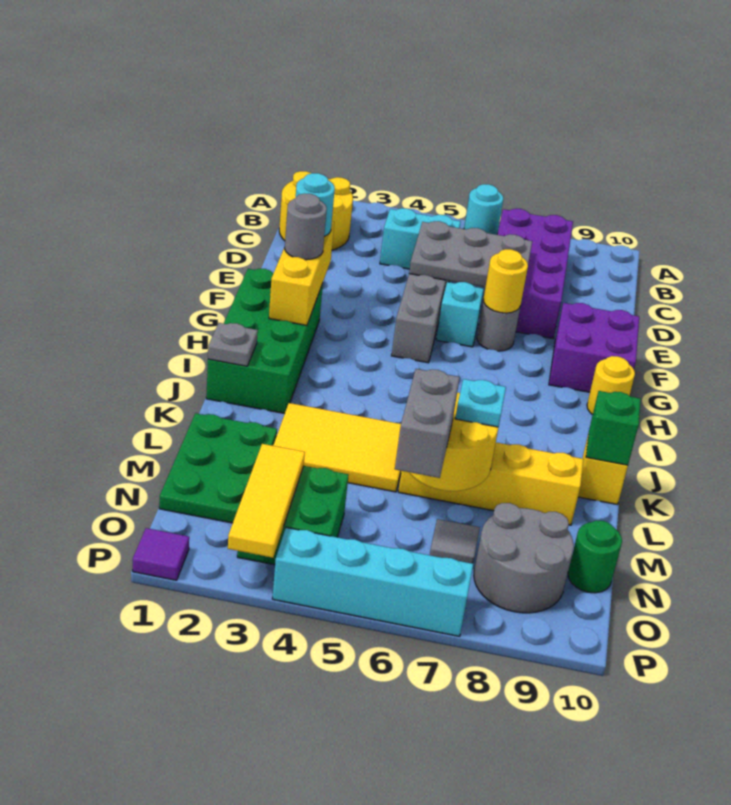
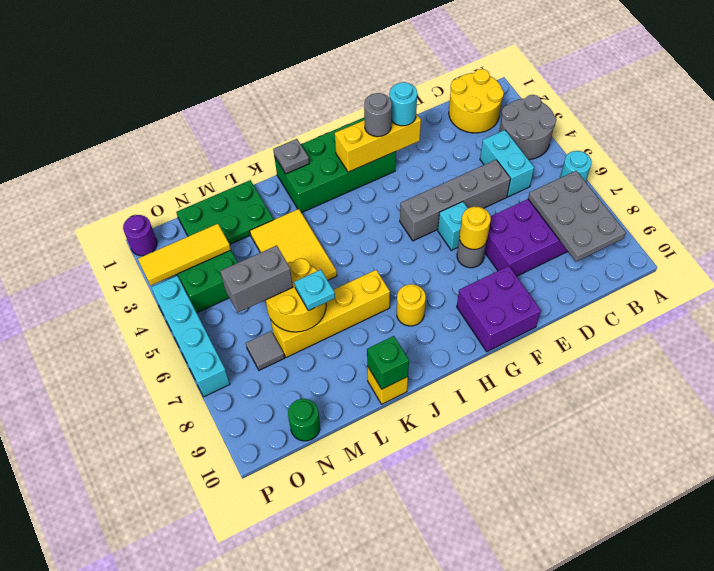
grey 2x3 plate [409,221,532,287] -> grey 2x3 plate moved to [528,171,626,262]
yellow 1x1 round brick [587,356,635,415] -> yellow 1x1 round brick moved to [397,284,426,326]
yellow 1x4 brick [398,442,584,525] -> yellow 1x4 brick turned to [271,270,390,357]
grey 2x2 round brick [474,503,574,613] -> grey 2x2 round brick moved to [499,95,556,160]
purple 1x1 tile [133,528,189,580] -> purple 1x1 round brick [123,215,157,256]

